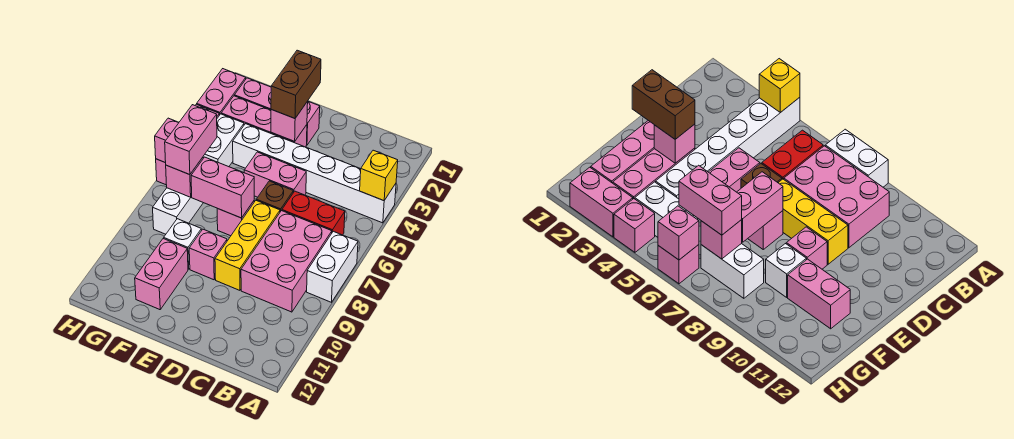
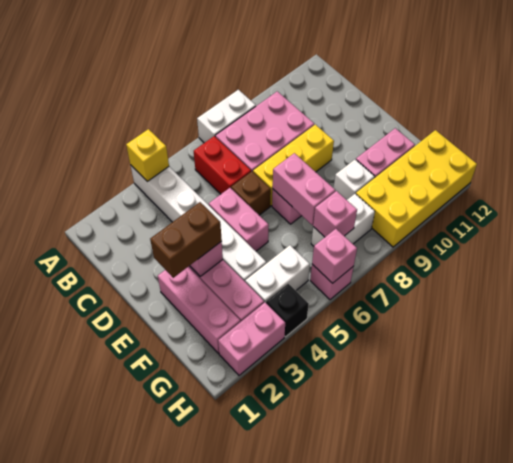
pink 1x1 brick [189,229,227,280] -> none
pink 1x2 brick [165,105,217,175] -> none
none -> yellow 2x4 brick [356,130,477,247]
pink 1x1 brick [614,199,655,252] -> black 1x1 brick [266,284,309,337]

